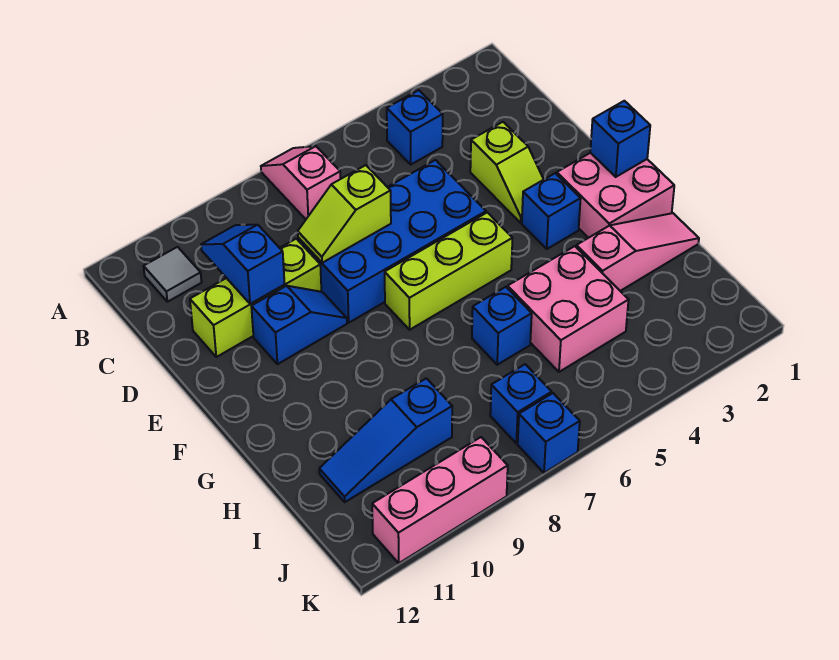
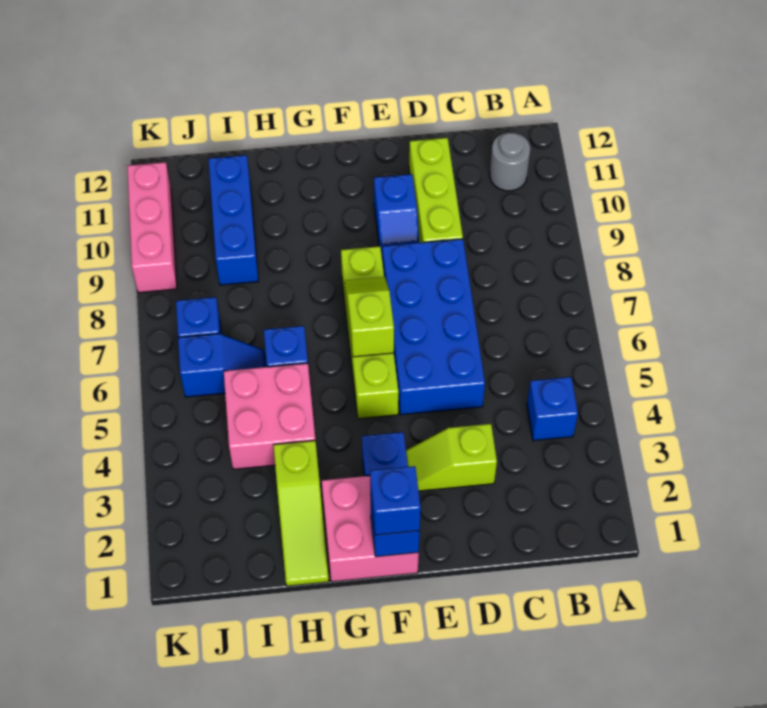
pink 1x2 slope [261,146,340,219] -> none
grey 1x1 tile [144,247,202,302] -> grey 1x1 round brick [490,132,530,191]
blue 1x2 slope [201,225,285,304] -> blue 1x2 slope moved to [178,334,266,397]
lime 1x2 slope [298,165,391,263] -> lime 1x2 slope moved to [345,277,394,357]
lime 1x3 brick [385,212,512,330] -> lime 1x4 brick [341,246,399,419]
pink 1x3 slope [576,213,699,291] -> lime 1x3 slope [274,441,329,586]
blue 1x3 slope [319,378,452,502] -> blue 1x3 brick [209,155,258,285]
blue 1x1 brick [518,393,580,473] -> blue 1x1 brick moved to [370,466,421,535]

